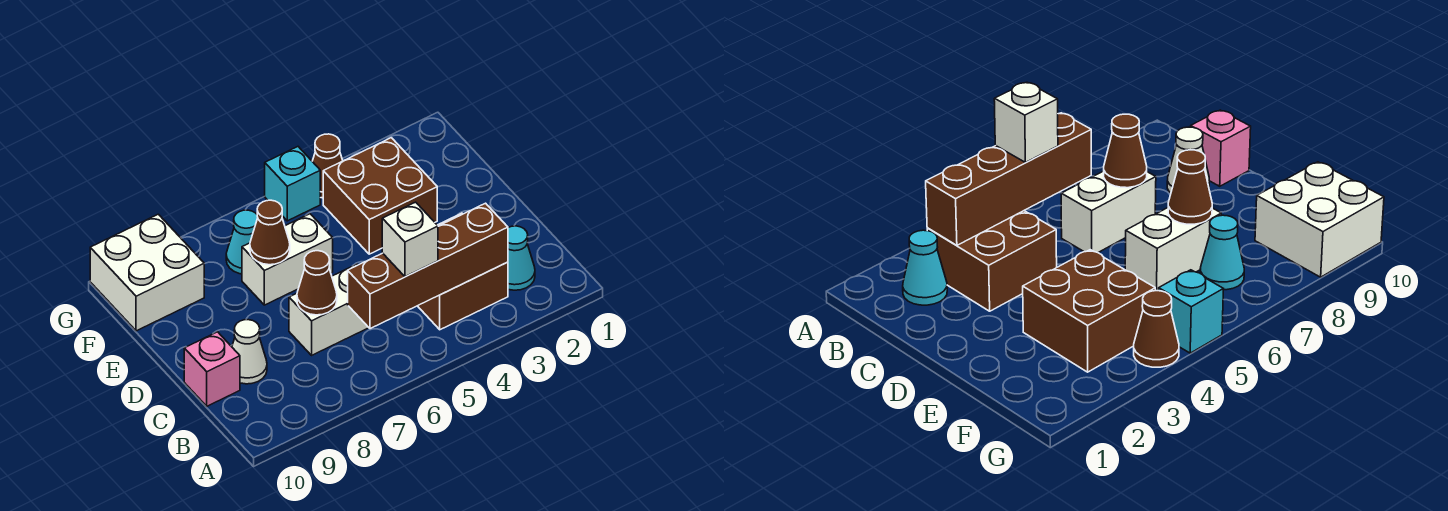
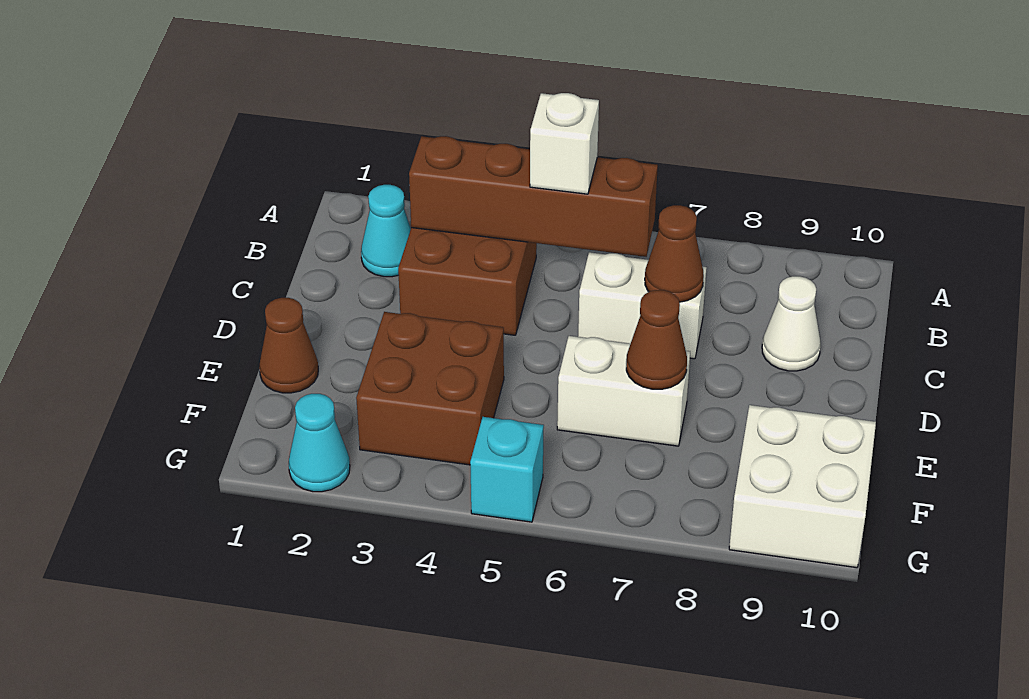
pink 1x1 brick [184,332,240,406] -> none
cyan 1x1 cone [226,210,258,274] -> cyan 1x1 cone moved to [289,394,350,492]
brown 1x1 cone [312,134,343,198] -> brown 1x1 cone moved to [259,298,318,393]

